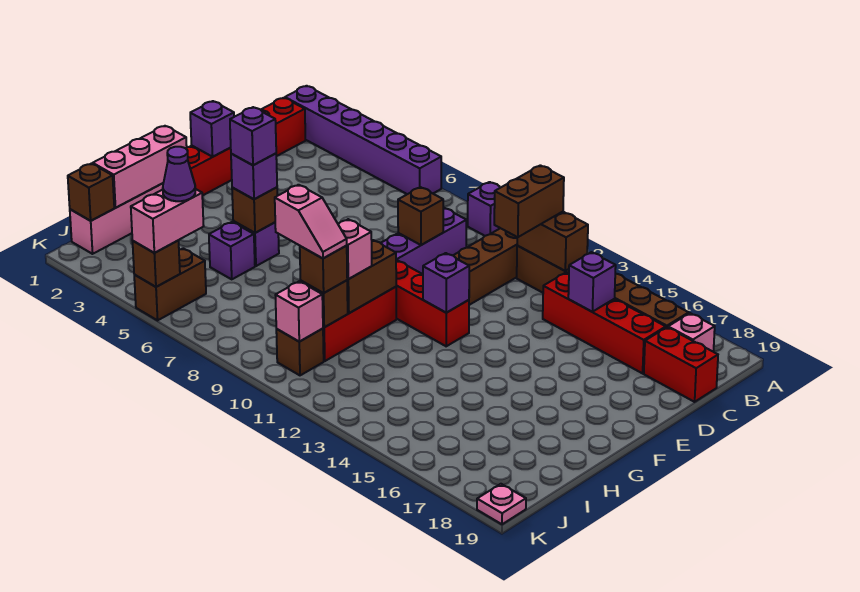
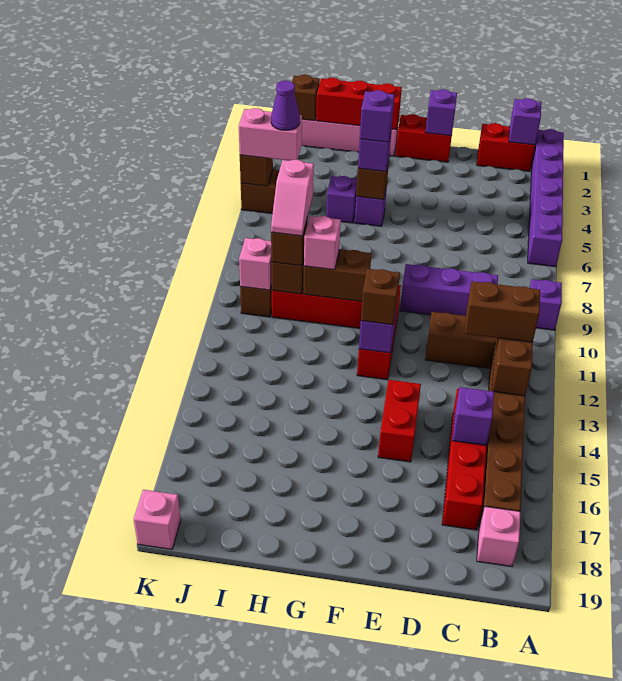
none -> purple 1x1 brick [509,98,541,145]
red 1x2 brick [644,327,718,402] -> red 1x2 brick moved to [378,380,421,462]
brown 1x1 brick [398,187,443,245] -> brown 1x1 brick moved to [361,269,400,325]
pink 1x3 brick [93,126,187,208] -> red 1x3 brick [316,78,402,130]
pink 1x1 plate [477,484,526,524] -> pink 1x1 brick [134,490,181,549]

